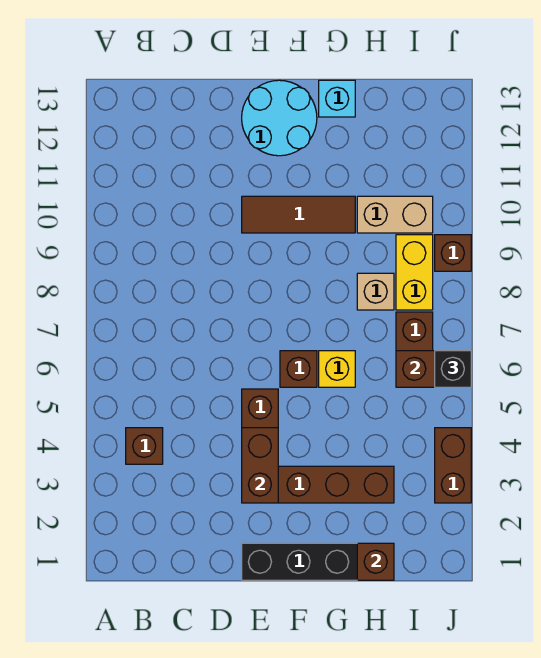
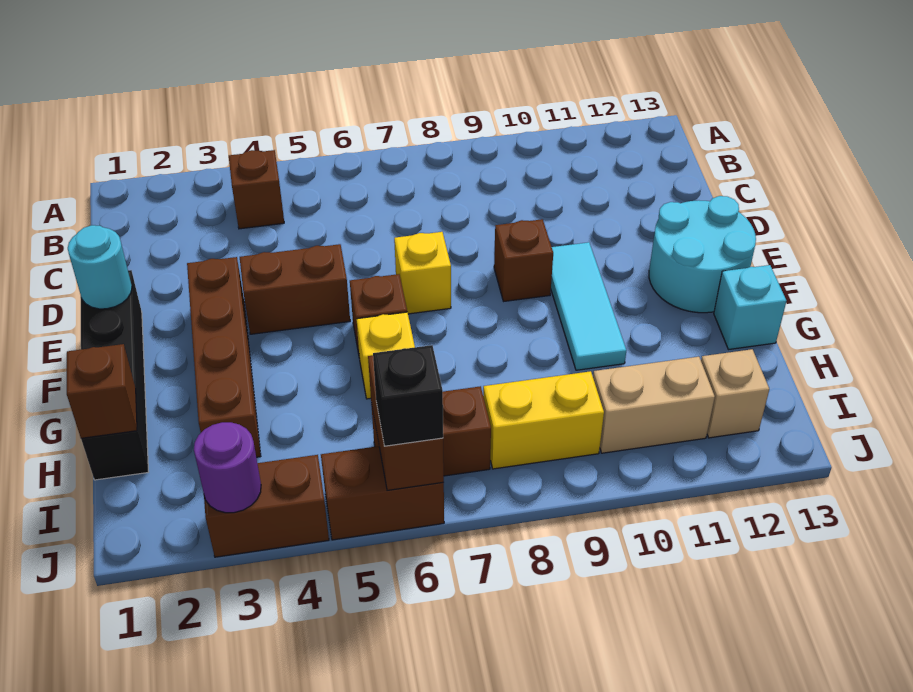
none -> cyan 1x1 round brick [68,225,132,309]
brown 1x2 brick [242,428,278,503] -> brown 1x2 brick moved to [321,446,444,540]
none -> yellow 1x1 brick [394,232,451,314]
brown 1x3 tile [242,196,355,233] -> cyan 1x3 tile [551,242,626,370]
tan 1x1 brick [357,273,394,310] -> tan 1x1 brick moved to [701,349,769,438]
tan 1x2 brick [357,196,433,233] -> tan 1x2 brick turned to [593,357,715,453]
none -> purple 1x1 round brick [194,422,261,513]
brown 1x1 brick [435,235,471,271] -> brown 1x1 brick moved to [494,219,553,301]

